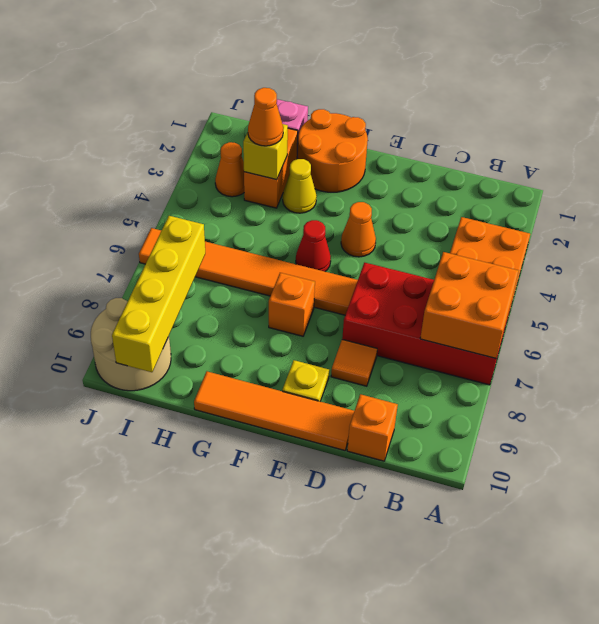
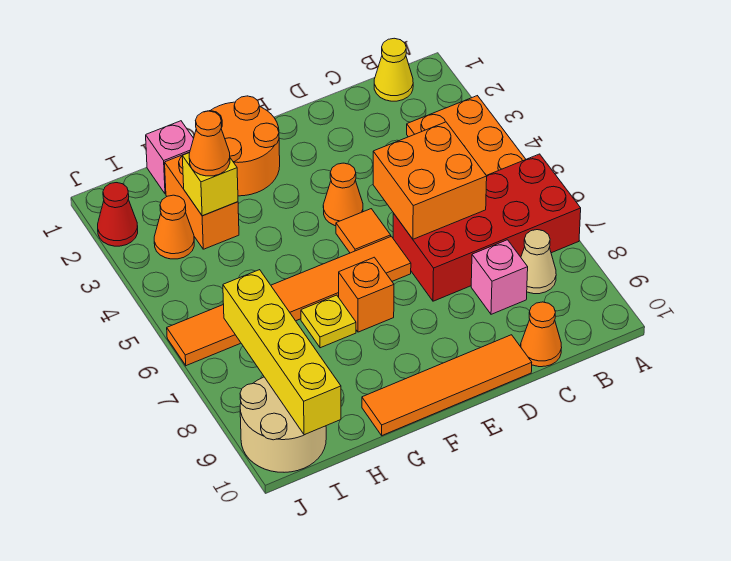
orange 2x2 brick [420,252,519,358] -> orange 2x2 brick moved to [373,122,487,239]
none -> tan 1x1 cone [521,230,556,294]
none -> pink 1x1 brick [471,240,528,314]
orange 1x1 brick [347,394,398,461] -> orange 1x1 cone [521,302,562,367]
orange 1x1 tile [331,340,377,386] -> orange 1x1 tile moved to [336,209,391,253]
yellow 1x1 plate [282,360,329,401] -> yellow 1x1 plate moved to [301,295,356,348]
red 1x1 cone [296,220,331,271] -> red 1x1 cone moved to [98,183,138,246]
yellow 1x1 cone [283,159,317,213] -> yellow 1x1 cone moved to [374,38,413,101]

